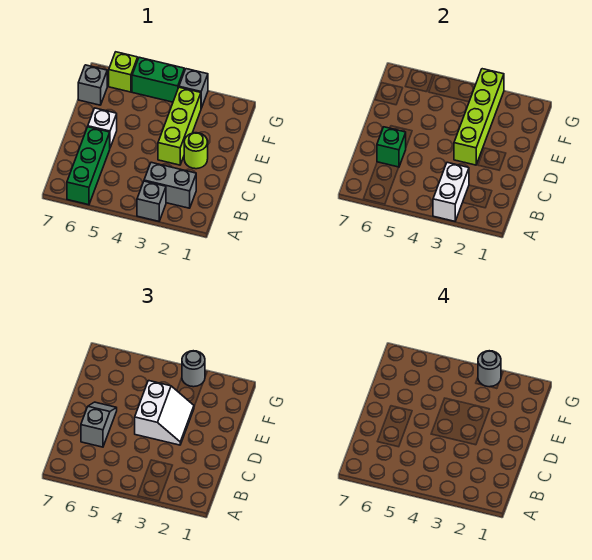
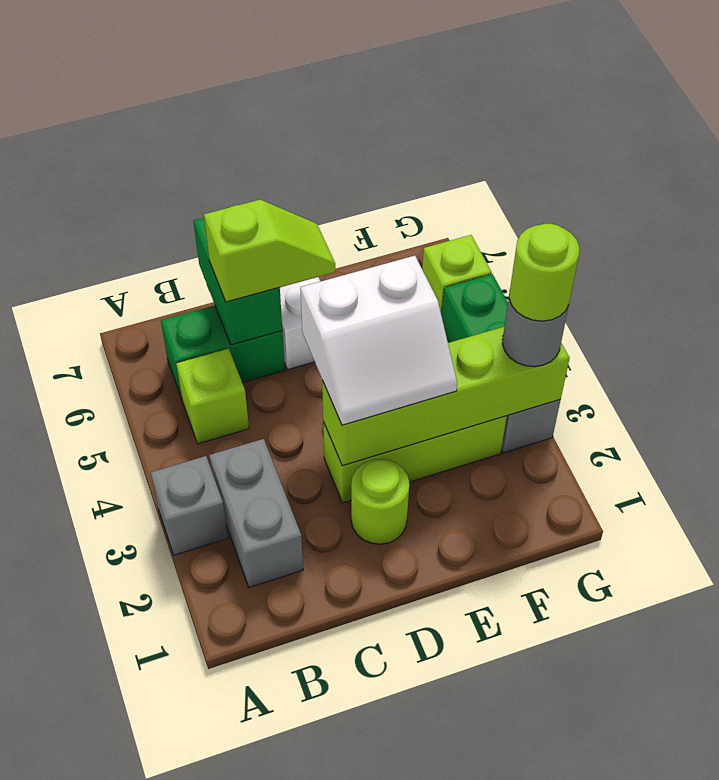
white 1x2 brick [433,162,469,221] -> none
green 1x3 brick [67,127,110,205] -> green 1x2 brick [161,305,285,399]
none -> lime 1x1 brick [176,348,249,444]
green 1x1 brick [377,127,406,167] -> green 1x2 brick [194,218,282,345]
grey 1x2 slope [81,402,117,447] -> lime 1x2 slope [204,200,335,302]
grey 1x1 brick [78,65,107,105] -> none
grey 1x1 round brick [478,351,501,387] -> lime 1x1 round brick [509,224,579,321]

